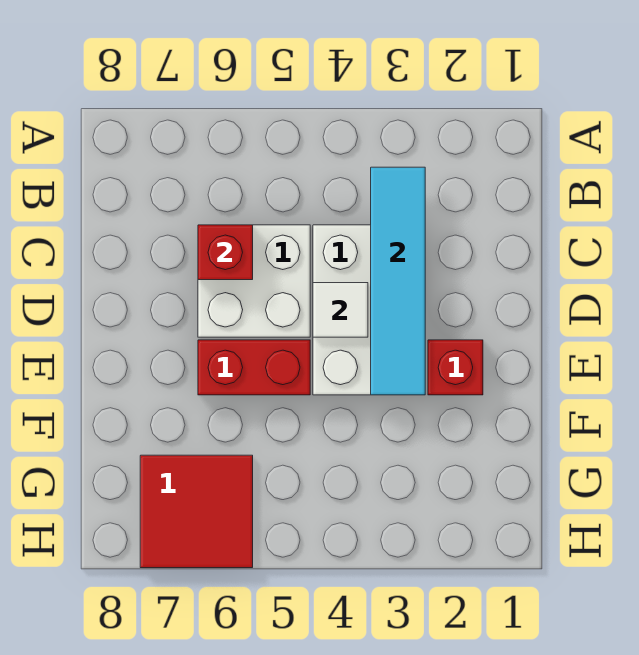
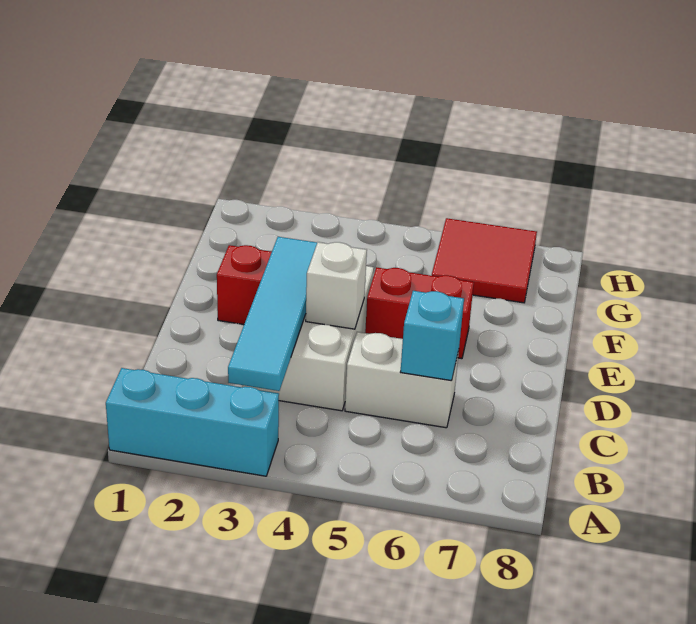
none -> cyan 1x3 brick [106,368,279,476]
white 2x2 brick [198,225,310,337] -> white 1x2 brick [345,332,459,428]
red 1x1 brick [198,225,253,280] -> cyan 1x1 brick [401,291,464,381]
white 1x1 tile [313,283,368,337] -> white 1x1 brick [306,242,367,329]

